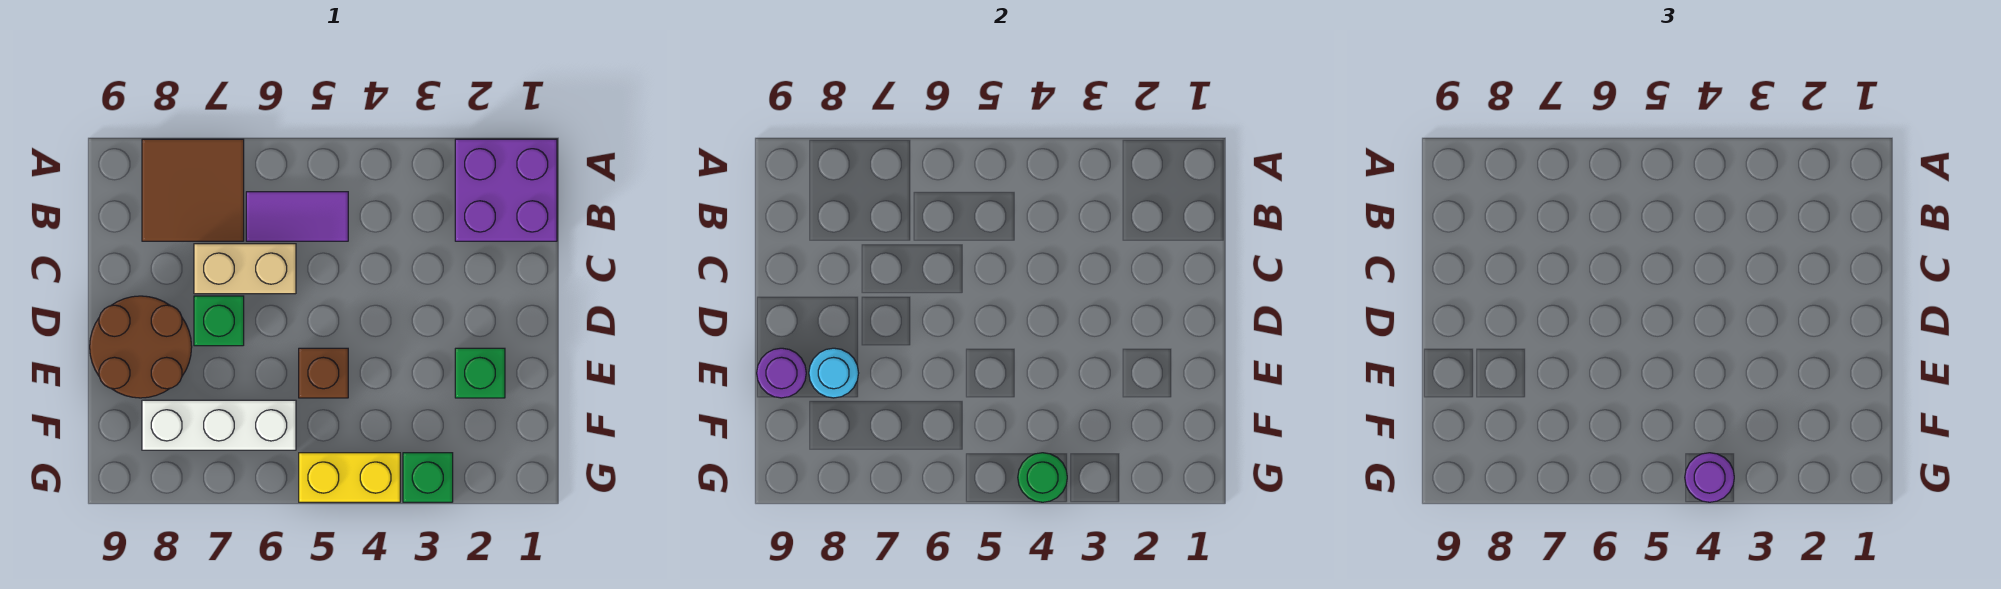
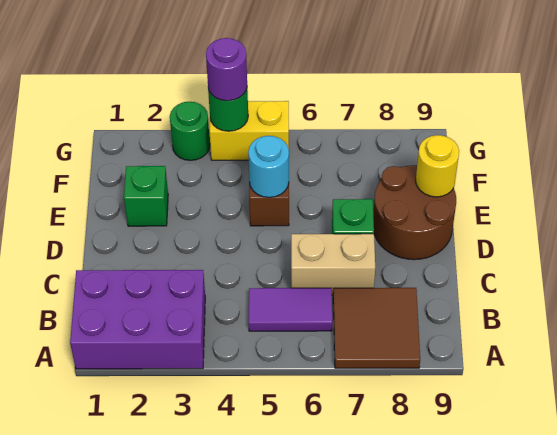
purple 2x2 brick [455,139,557,241] -> purple 2x3 brick [70,270,205,369]
cyan 1x1 round brick [809,348,859,398] -> cyan 1x1 round brick moved to [248,136,289,198]
purple 1x1 round brick [757,348,806,398] -> yellow 1x1 round brick [416,135,459,197]
white 1x3 brick [142,400,296,450] -> none
green 1x1 brick [403,453,453,502] -> green 1x1 round brick [170,102,210,161]

